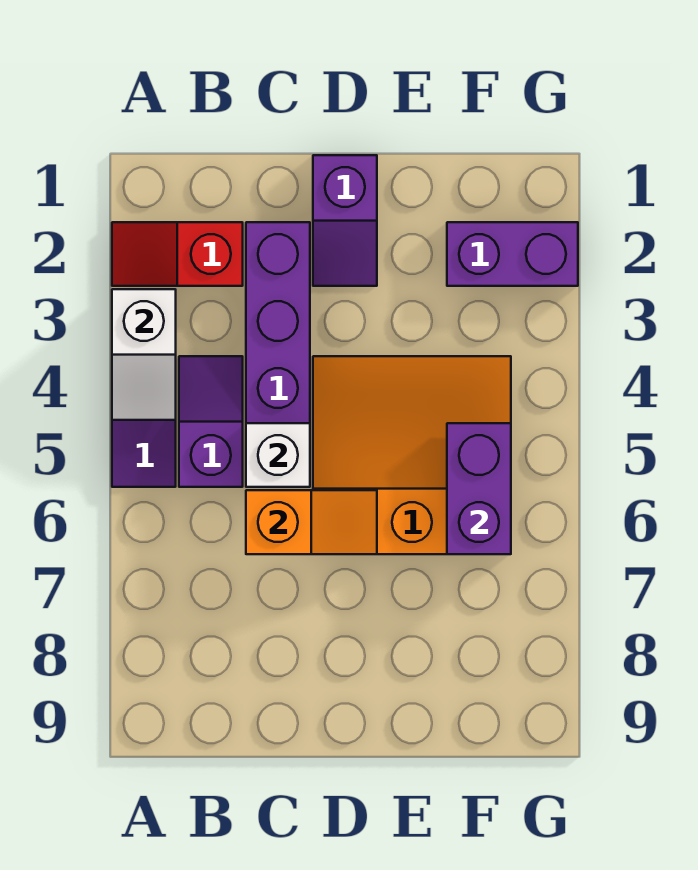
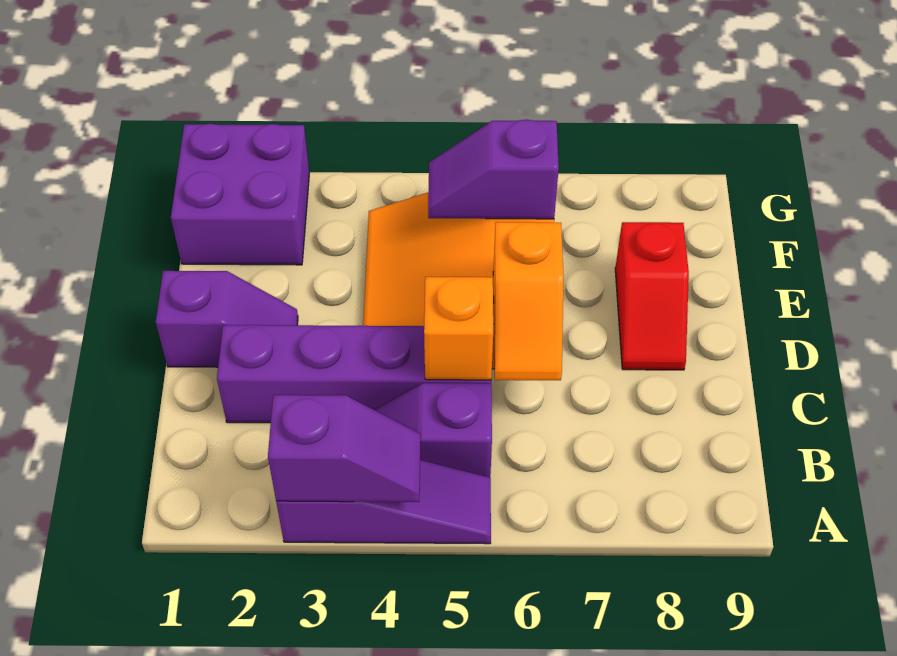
red 1x2 slope [112,222,243,286] -> red 1x2 slope moved to [615,222,689,370]
white 1x2 slope [112,289,176,420] -> purple 1x2 slope [268,395,421,502]
white 1x1 brick [246,423,310,487] -> orange 1x1 brick [424,277,493,380]
orange 1x2 slope [246,490,377,554] -> orange 1x2 slope turned to [493,222,564,380]
purple 1x2 brick [447,222,578,286] -> purple 2x2 brick [171,124,309,265]
purple 1x2 brick [447,423,511,554] -> purple 1x2 slope [428,120,559,219]

